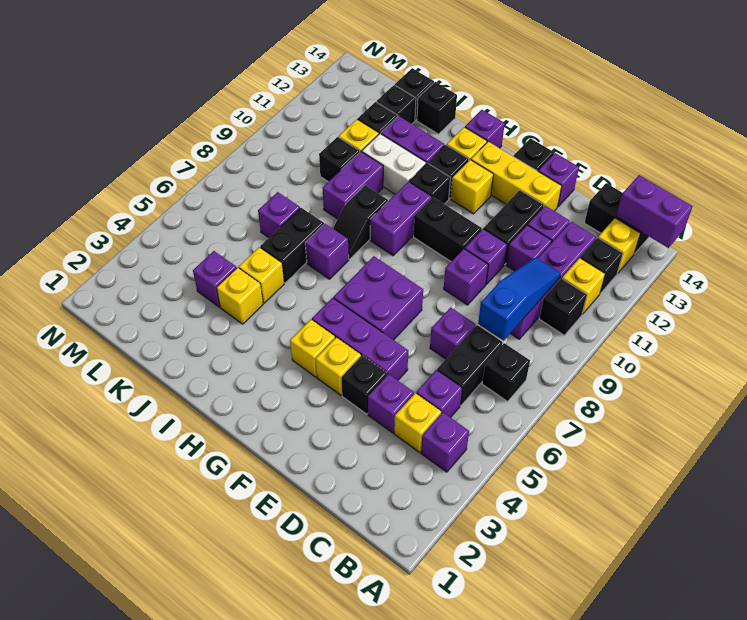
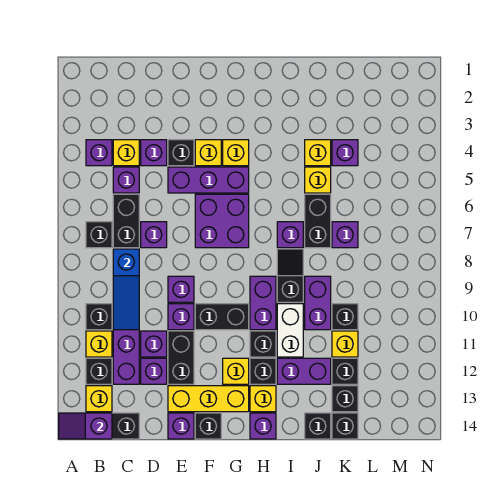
purple 1x2 brick [616,175,693,248] -> purple 1x2 slope [59,413,112,439]
white 1x2 brick [362,134,426,194] -> white 1x2 brick turned to [277,304,303,357]

